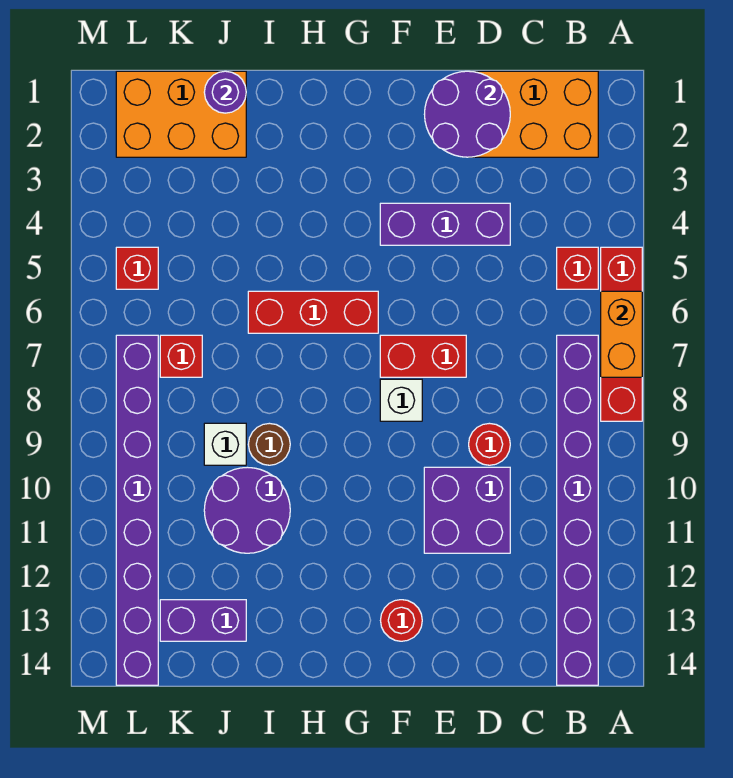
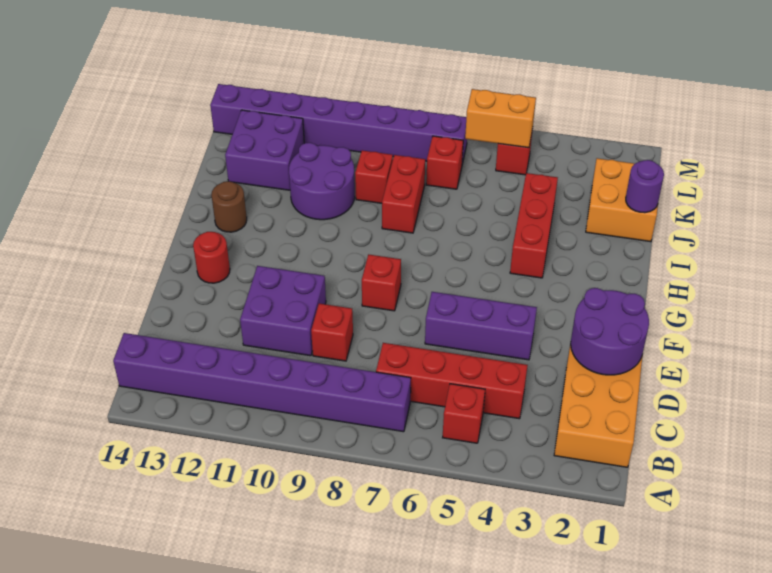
red 1x4 brick [601,247,642,421] -> red 1x4 brick moved to [376,343,528,419]
orange 1x2 brick [601,291,642,377] -> orange 1x2 brick moved to [465,89,536,148]
purple 1x3 brick [380,203,510,245] -> purple 1x3 brick turned to [425,292,537,360]
red 1x1 round brick [469,423,510,465] -> red 1x1 brick [311,303,353,361]
red 1x2 brick [380,335,466,377] -> red 1x2 brick moved to [382,155,425,233]
white 1x1 brick [380,379,422,421] -> red 1x1 brick [362,254,401,311]
red 1x3 brick [248,291,378,333] -> red 1x3 brick moved to [510,173,558,278]
brown 1x1 round brick [248,423,290,465] -> brown 1x1 round brick moved to [211,181,247,232]
orange 2x3 brick [116,71,246,157] -> orange 2x2 brick [586,158,658,242]
white 1x1 brick [204,423,246,465] -> red 1x1 brick [355,150,393,203]
purple 1x2 brick [160,600,246,641] -> purple 2x2 brick [225,110,304,190]

